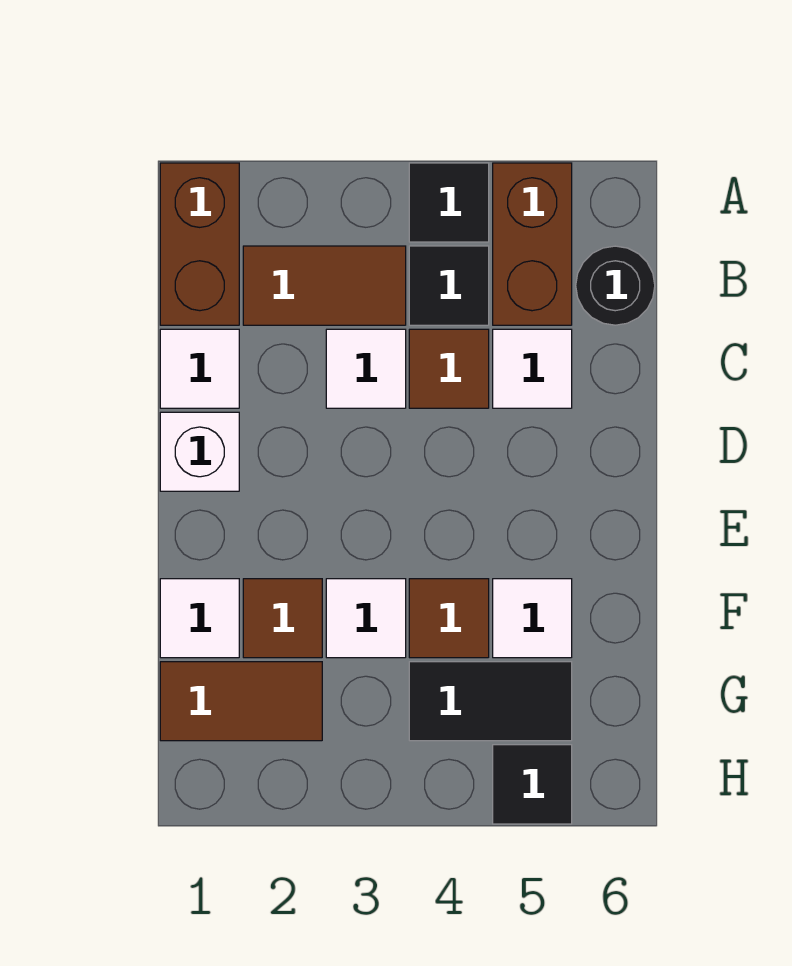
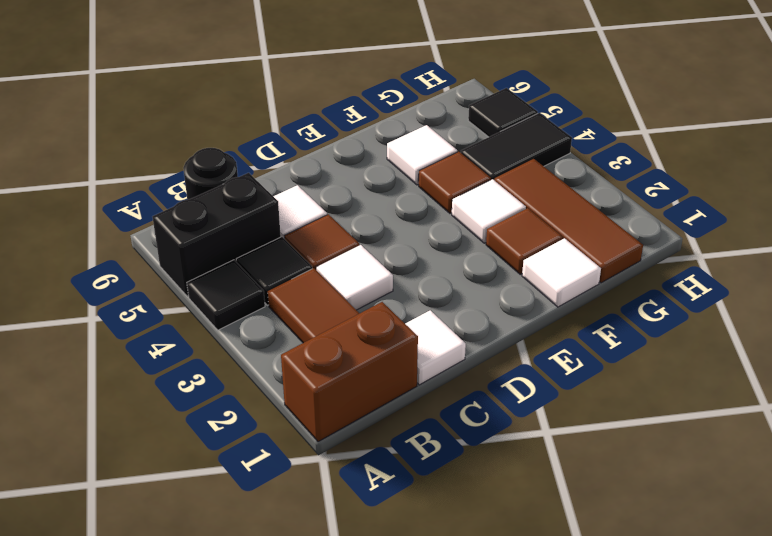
brown 1x2 brick [493,163,572,325] -> black 1x2 brick [153,173,281,297]
white 1x1 brick [160,412,239,491] -> none
brown 1x2 tile [160,662,322,741] -> brown 1x3 tile [494,159,643,283]
black 1x2 tile [409,662,572,741] -> black 1x2 tile turned to [461,113,572,180]

